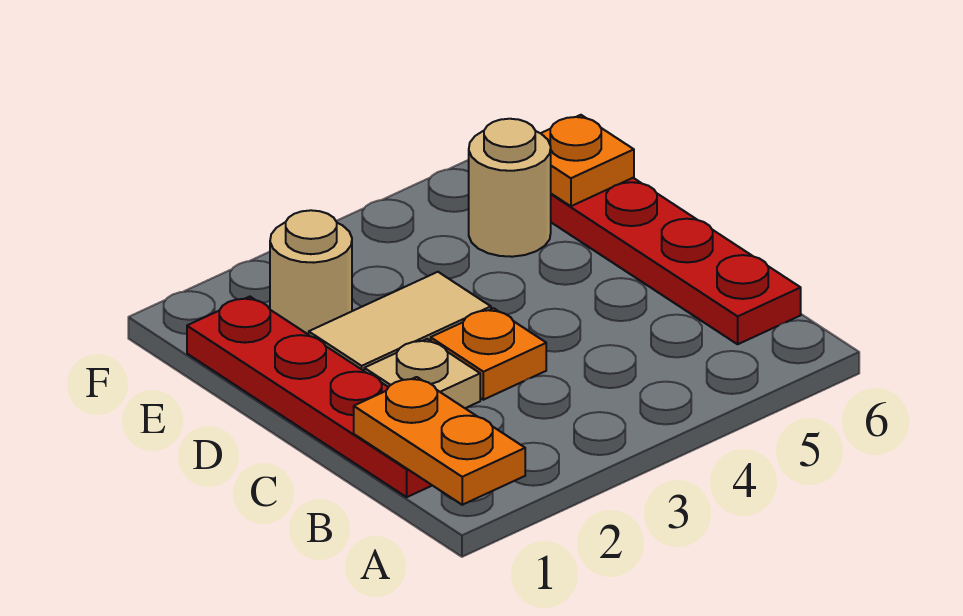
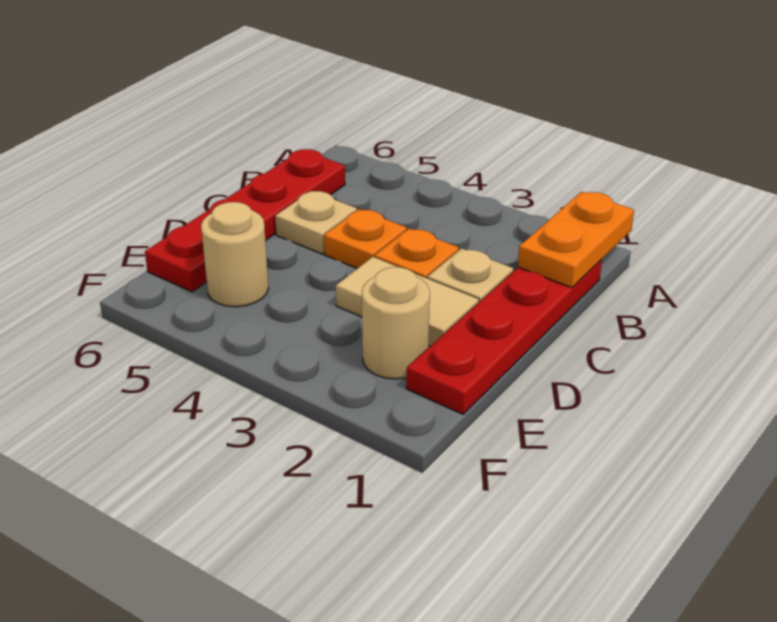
none -> tan 1x1 plate [275,191,357,254]
orange 1x1 plate [541,115,634,206] -> orange 1x1 plate moved to [324,209,407,268]

